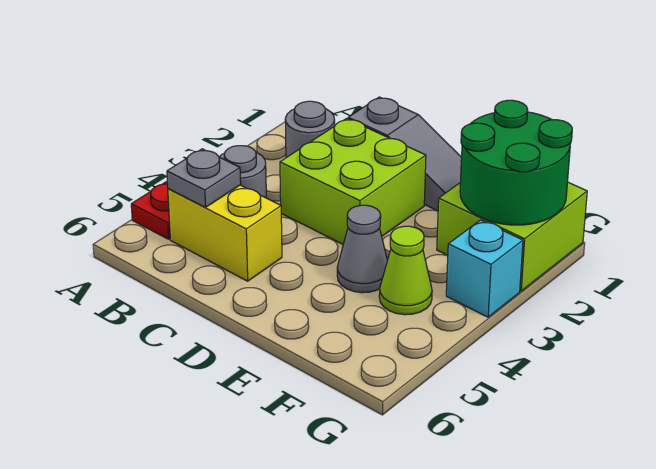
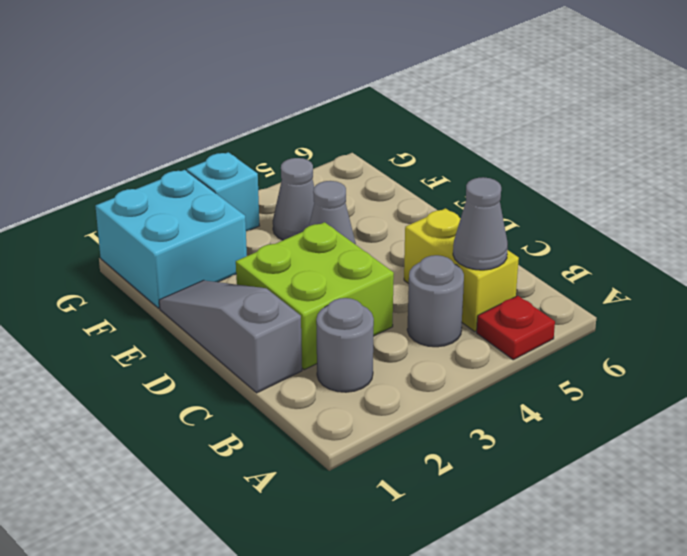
grey 1x1 plate [167,149,241,207] -> grey 1x1 cone [453,177,508,270]
lime 2x2 brick [437,182,587,291] -> cyan 2x2 brick [95,170,247,308]
green 2x2 round brick [460,100,572,225] -> none
lime 1x1 cone [379,226,432,315] -> grey 1x1 cone [273,158,314,240]

